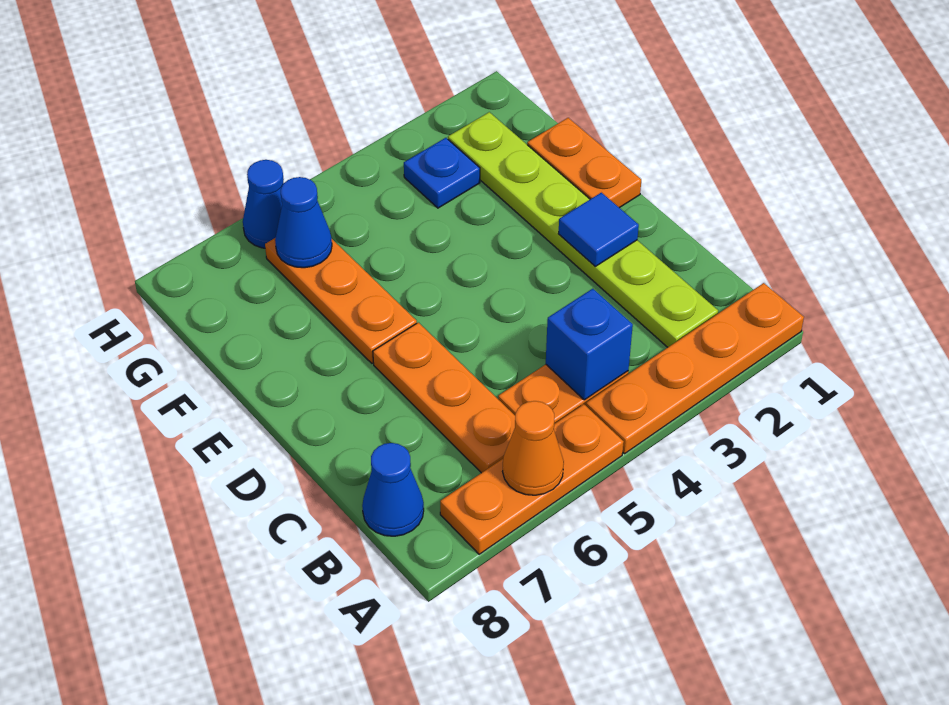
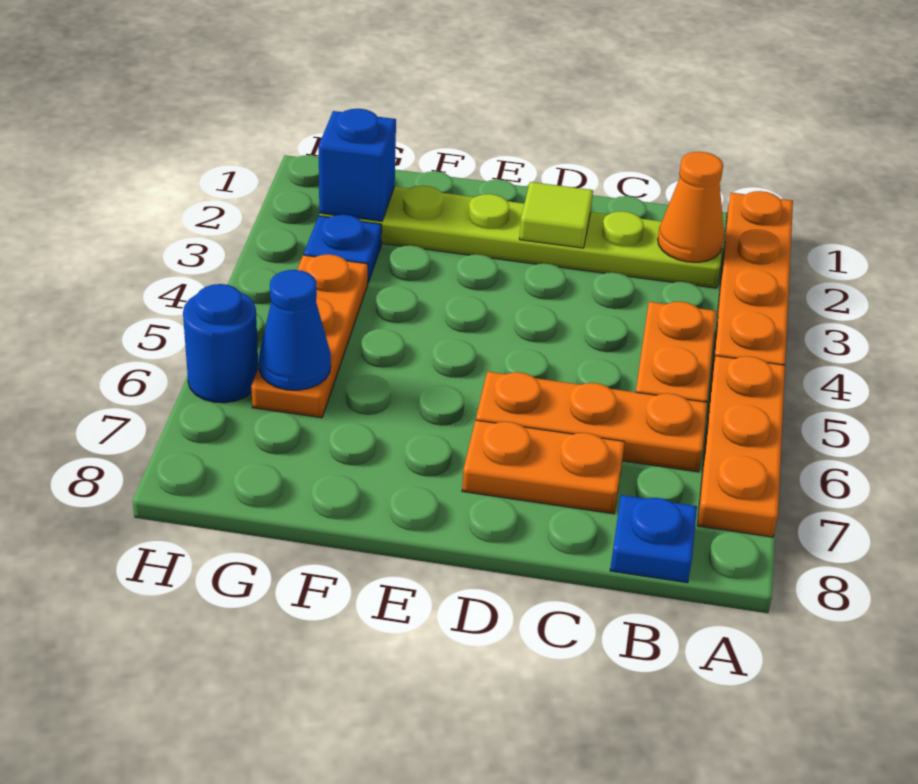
orange 1x1 cone [503,401,564,495] -> orange 1x1 cone moved to [658,152,724,262]
blue 1x1 brick [546,289,633,400] -> blue 1x1 brick moved to [319,109,396,221]
blue 1x1 cone [362,443,424,536] -> blue 1x1 plate [610,495,697,583]
blue 1x1 tile [558,193,639,266] -> lime 1x1 tile [519,182,593,248]
orange 1x2 plate [527,118,641,208] -> orange 1x2 plate moved to [462,420,625,514]
orange 1x3 plate [265,238,417,363] -> orange 1x3 plate turned to [251,254,368,418]
blue 1x1 cone [243,160,284,248] -> blue 1x1 round brick [183,284,258,403]

